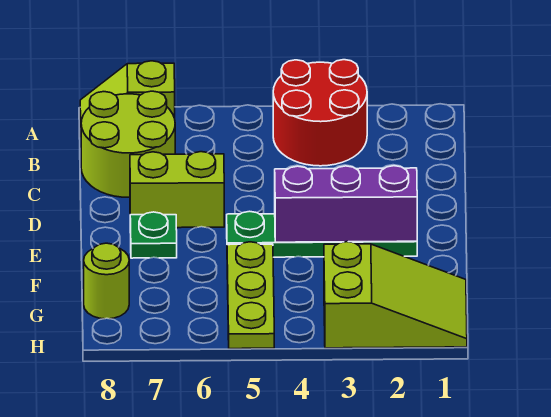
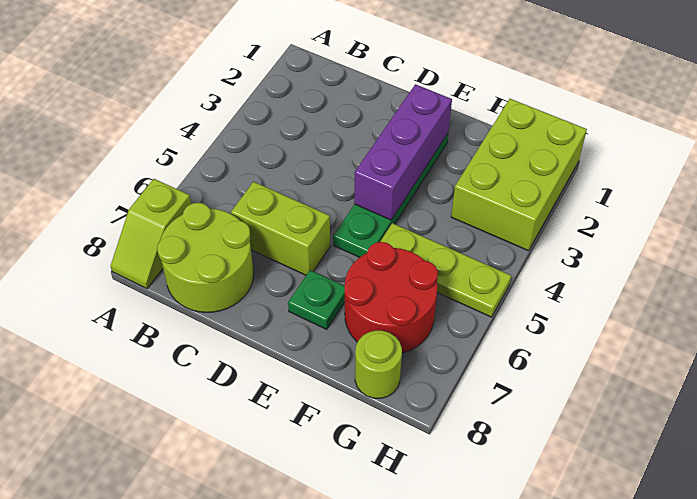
red 2x2 round brick [273,60,367,166] -> red 2x2 round brick moved to [345,242,438,353]
lime 1x2 brick [130,152,224,228] -> lime 1x2 brick turned to [231,182,330,275]
lime 2x3 slope [324,242,467,348] -> lime 2x3 brick [451,99,587,251]

